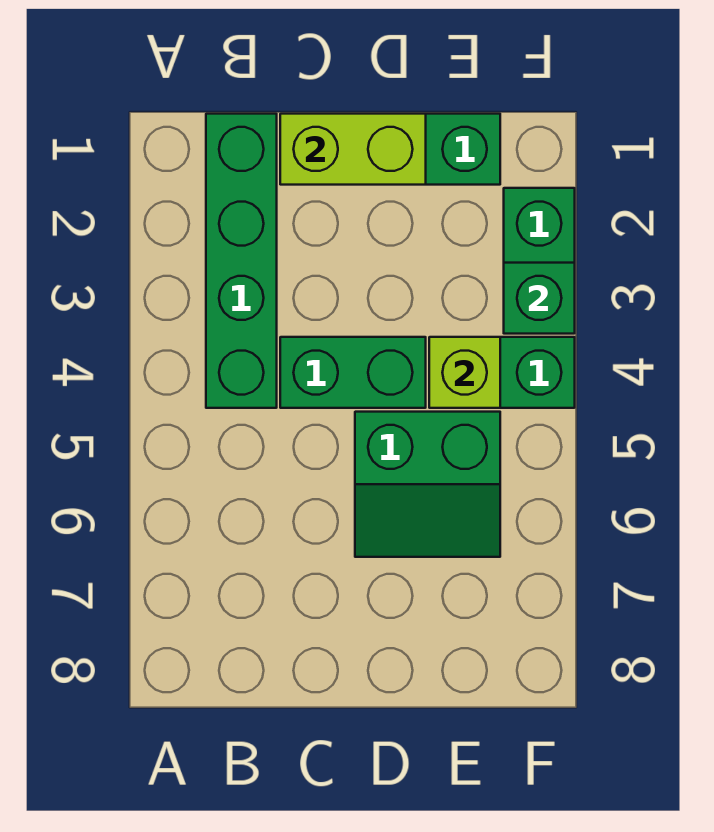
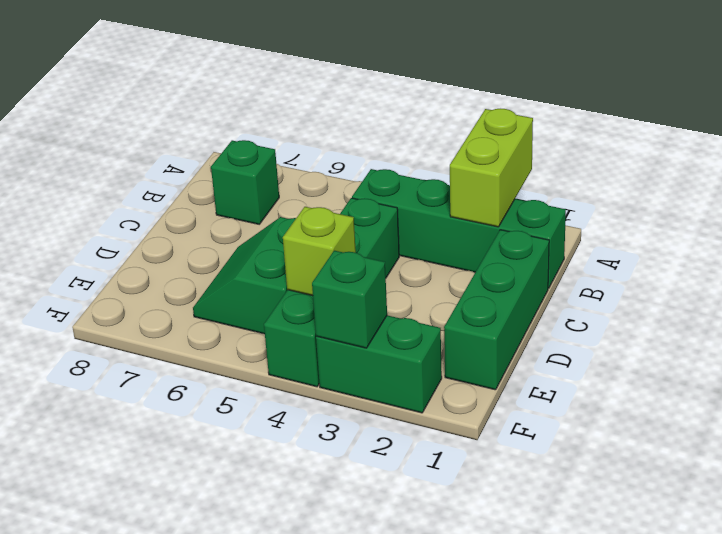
none -> green 1x1 brick [211,140,279,224]
lime 1x2 brick [280,114,426,185] -> lime 1x2 brick moved to [450,109,533,227]

